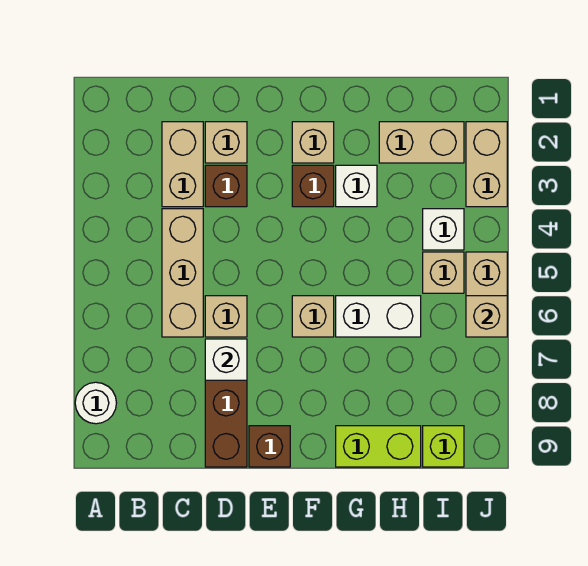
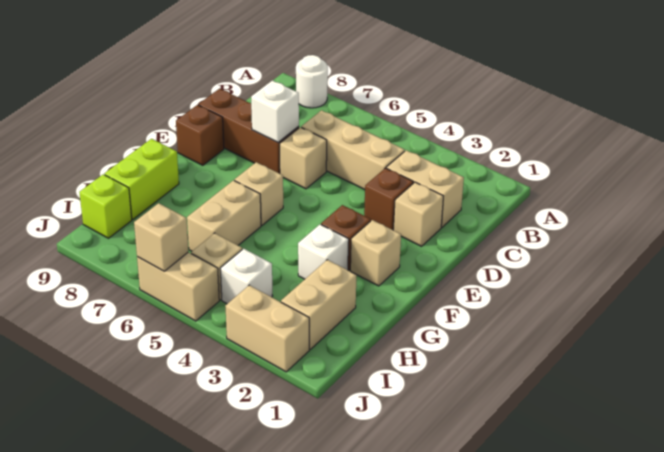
white 1x2 brick [336,296,421,337] -> tan 1x2 brick [187,180,261,251]

